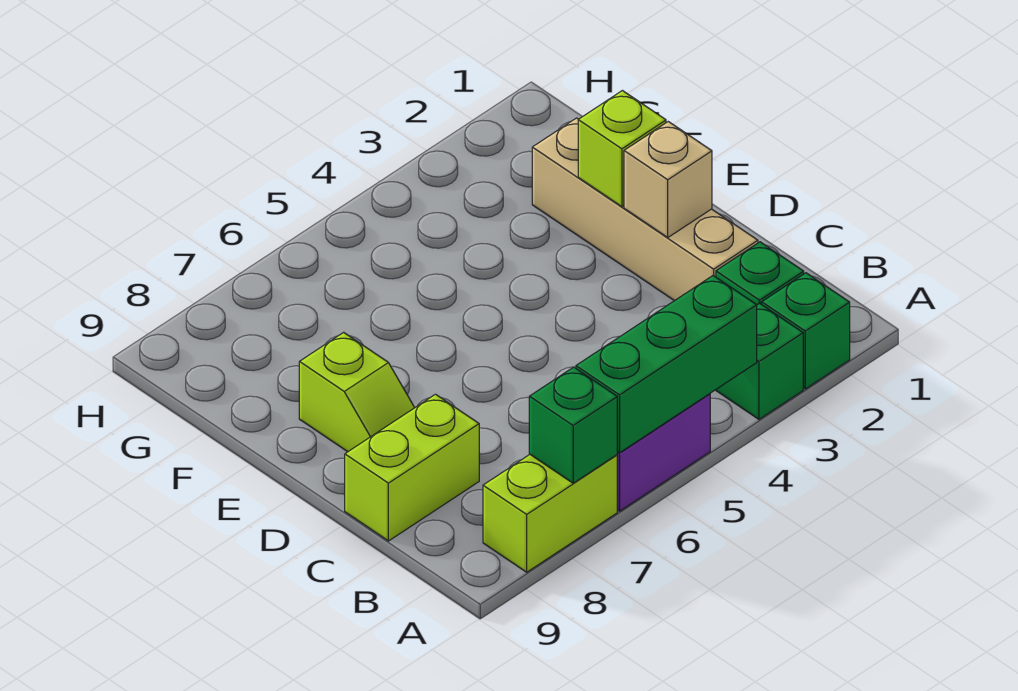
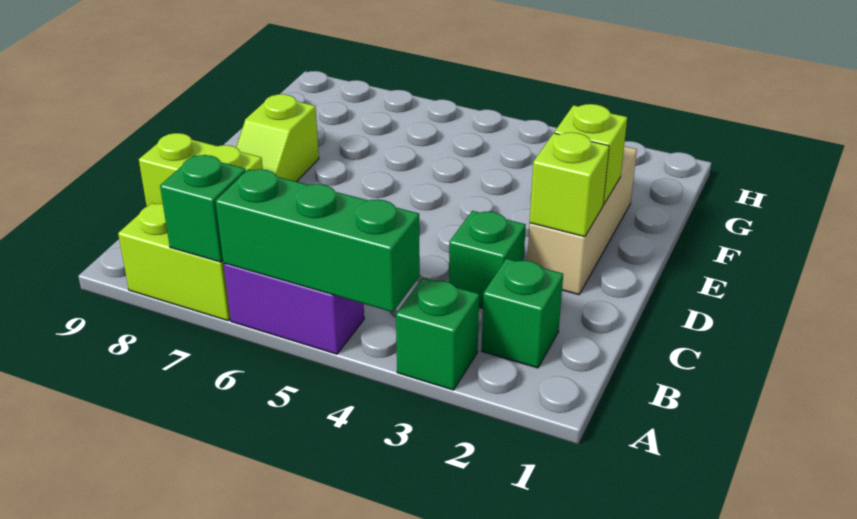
green 1x1 brick [762,273,850,389] -> green 1x1 brick moved to [449,211,526,308]
tan 1x4 brick [532,118,758,301] -> tan 1x3 brick [527,146,637,295]
tan 1x1 brick [624,122,712,237] -> lime 1x1 brick [530,132,609,237]

